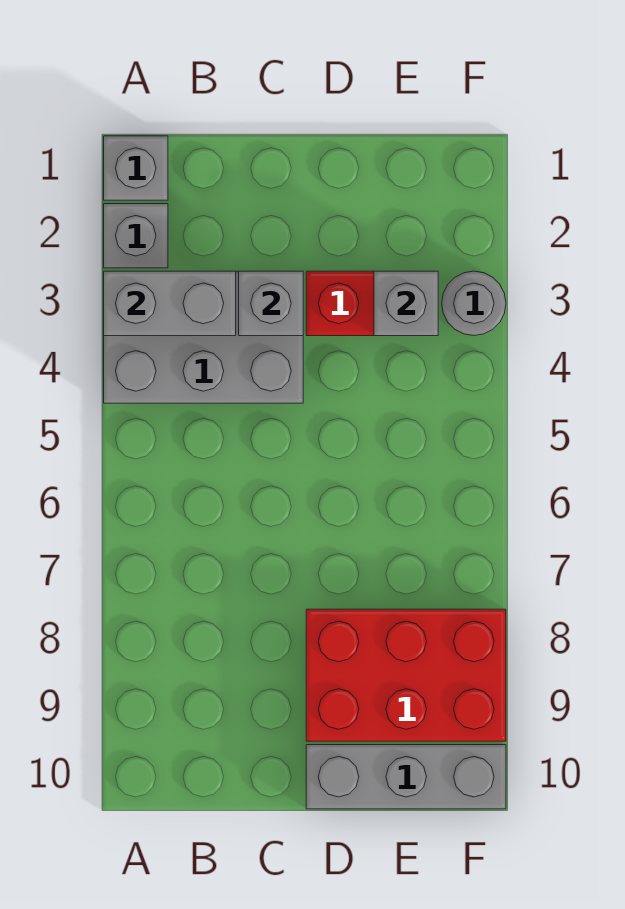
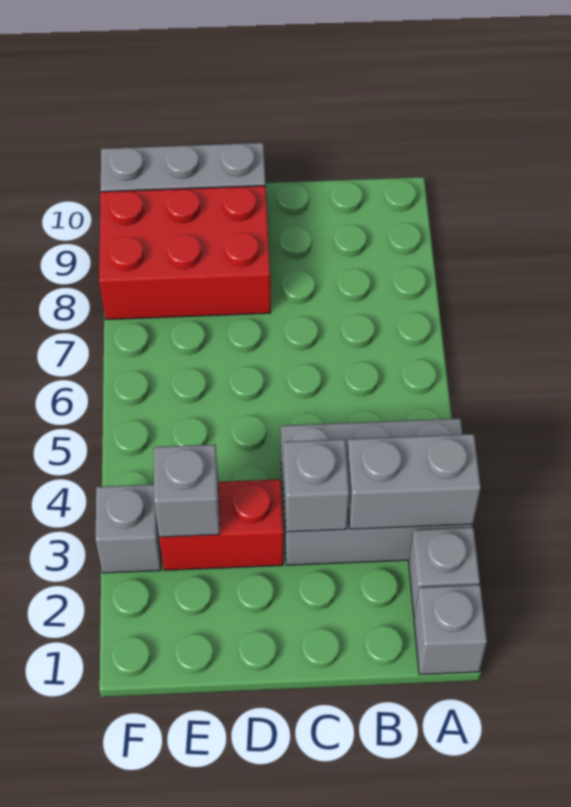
grey 1x1 round brick [442,271,506,336] -> grey 1x1 brick [96,485,161,573]

